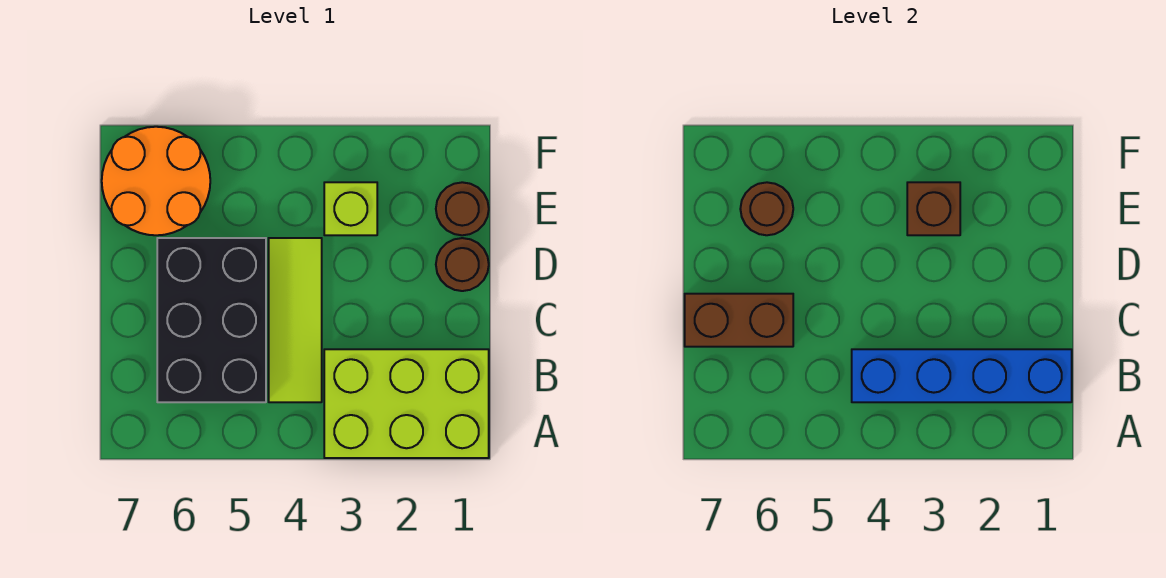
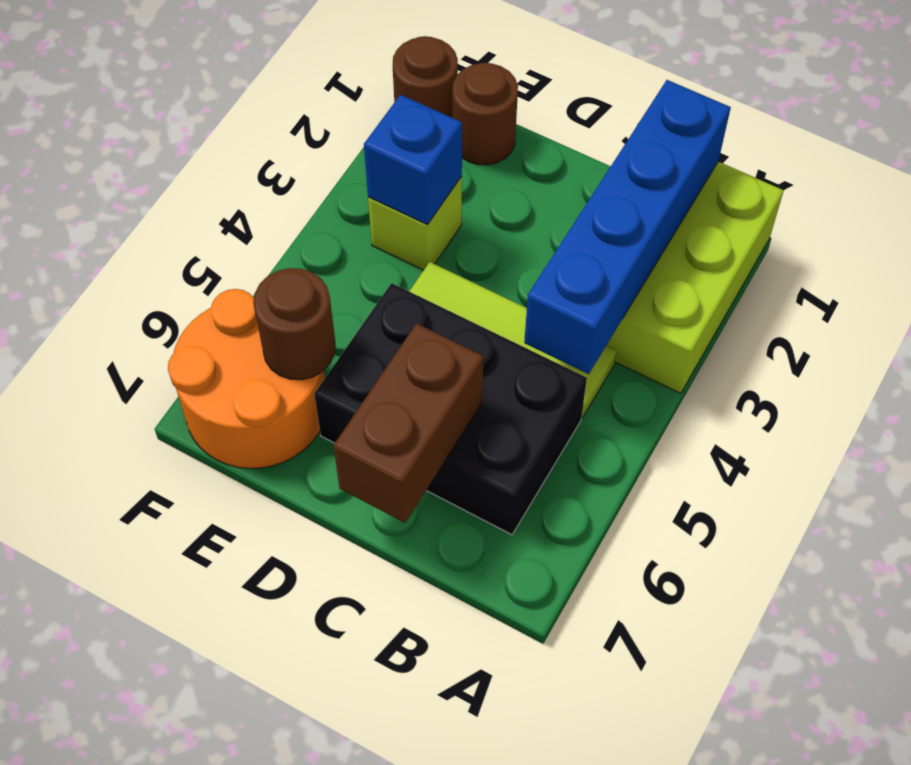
brown 1x1 round brick [436,238,489,291] -> brown 1x1 round brick moved to [393,36,458,118]
brown 1x1 brick [907,182,960,235] -> blue 1x1 brick [364,95,462,225]

